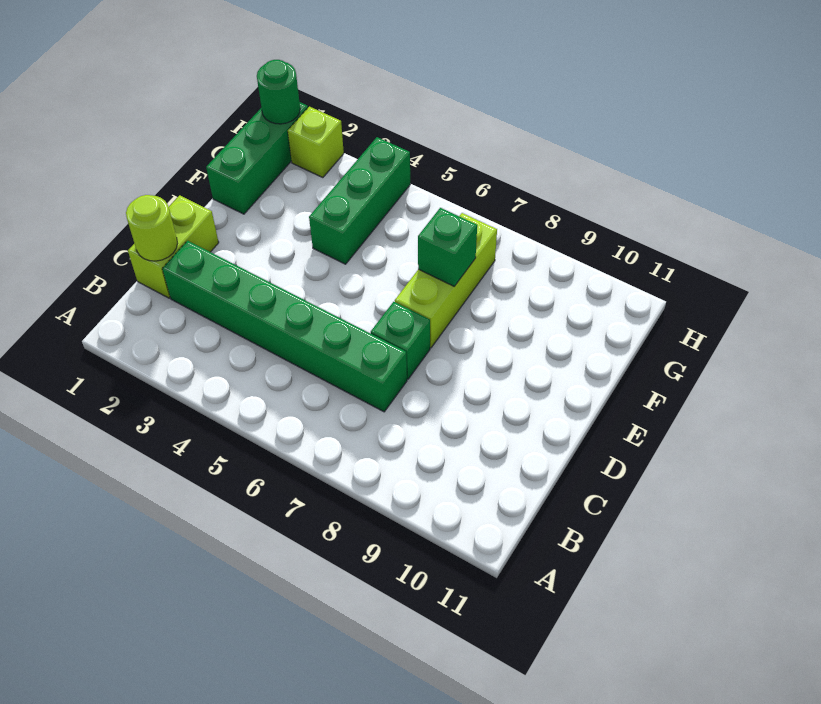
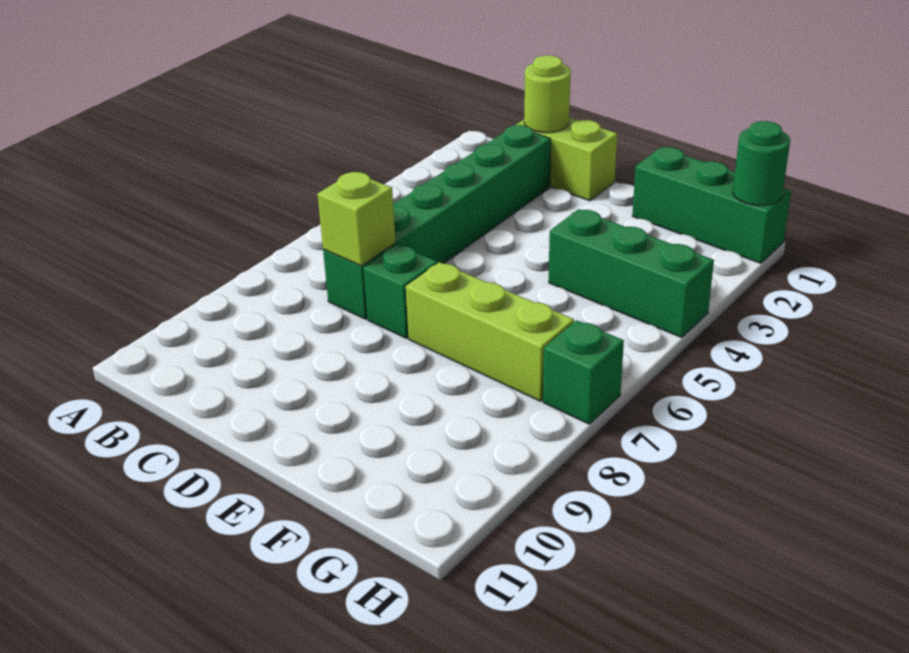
green 1x1 brick [418,208,477,286] -> green 1x1 brick moved to [543,320,624,424]
lime 1x1 brick [288,107,344,178] -> lime 1x1 brick moved to [318,172,396,266]

